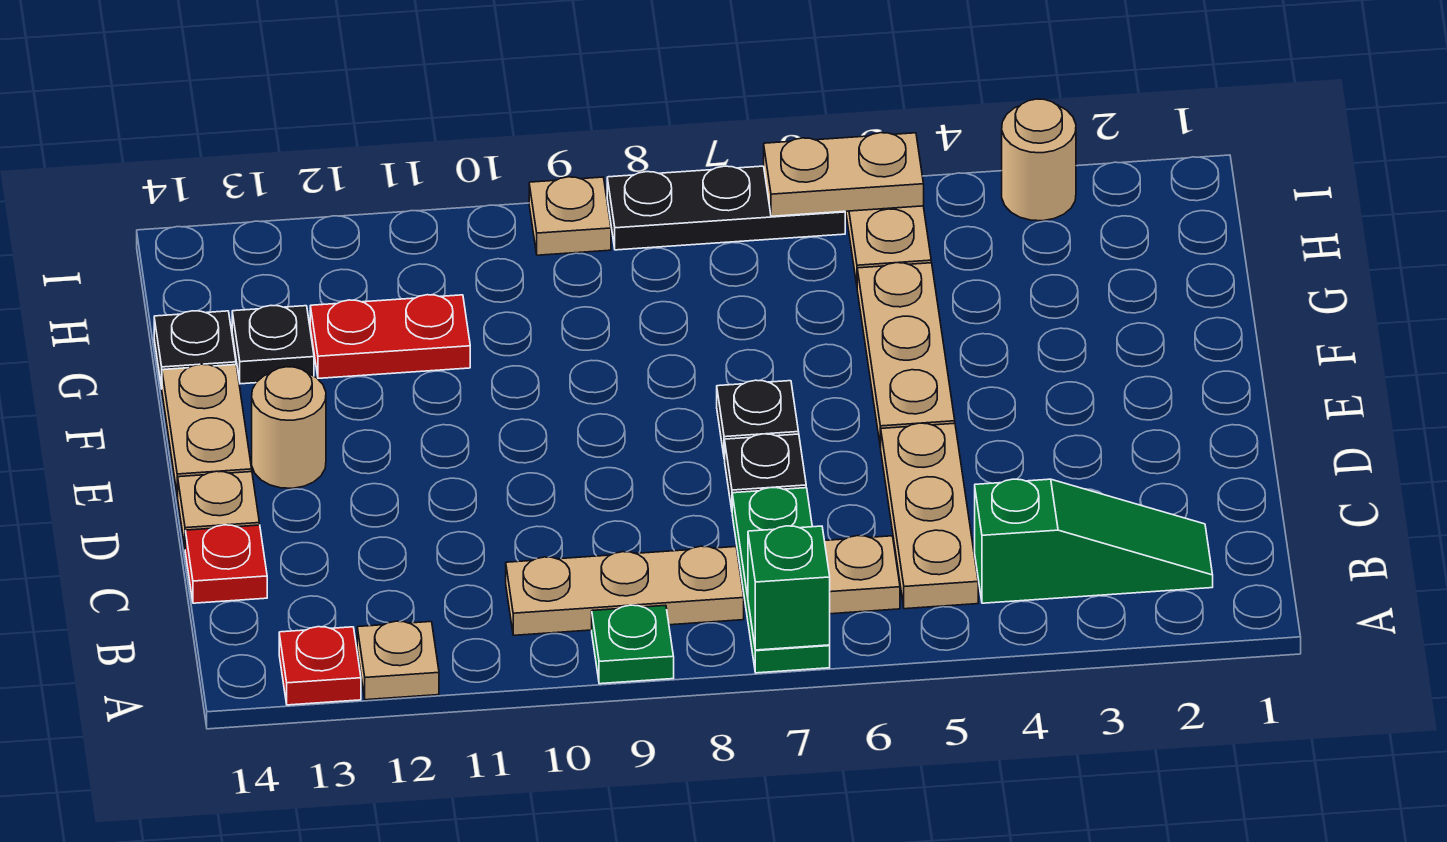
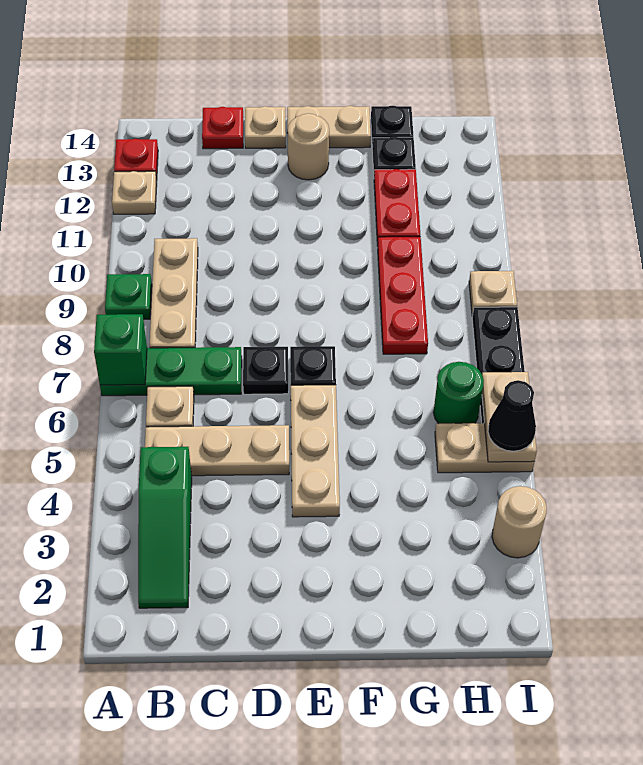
tan 1x3 plate [857,263,955,448] -> tan 1x3 plate turned to [291,385,340,517]
none -> red 1x3 plate [378,237,428,354]
none -> green 1x1 round brick [433,362,484,424]
none -> black 1x1 cone [488,380,536,451]

